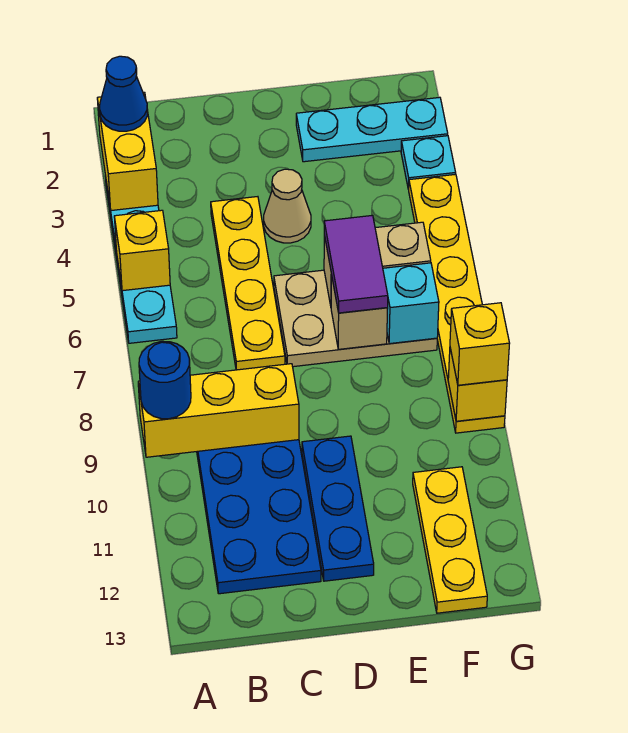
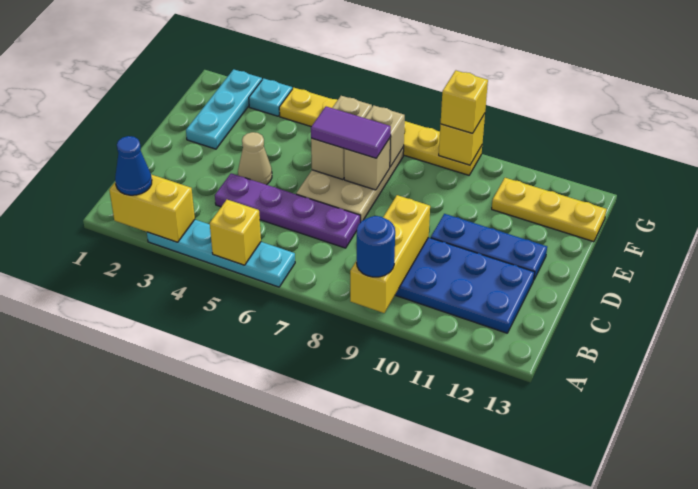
yellow 1x4 plate [211,197,285,370] -> purple 1x4 plate [215,173,360,248]
cyan 1x1 brick [383,263,439,344] -> tan 1x1 brick [365,105,405,167]

